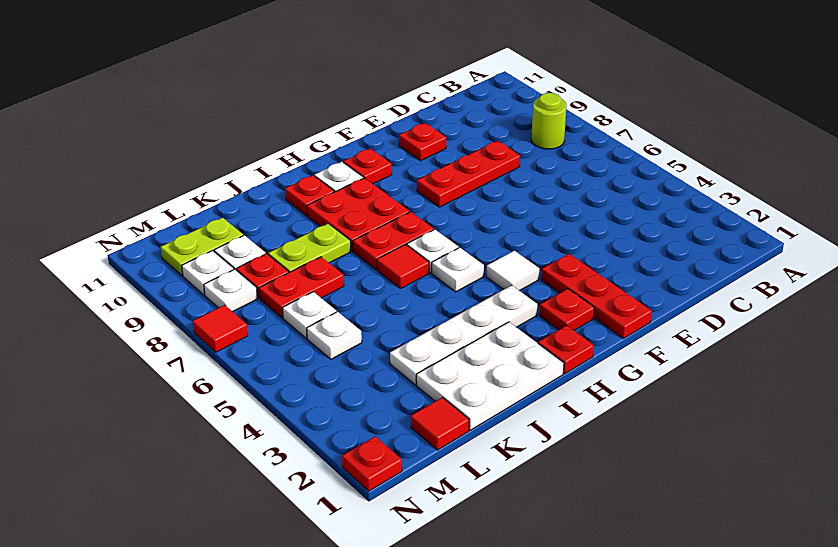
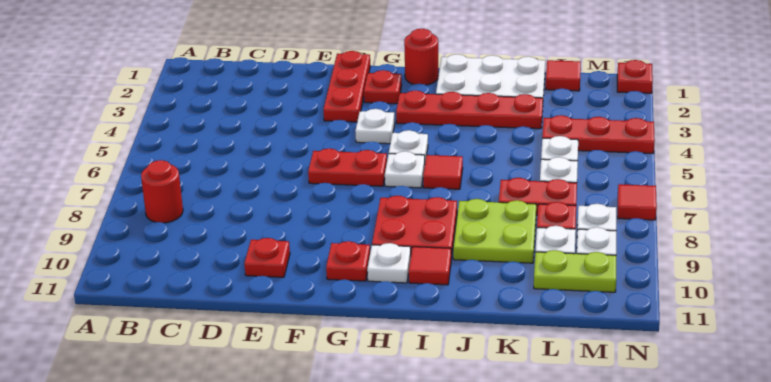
lime 1x1 round brick [531,93,567,149] -> red 1x1 round brick [141,160,183,223]
red 1x3 plate [417,141,520,207] -> red 1x3 plate moved to [542,115,655,153]
white 1x1 tile [486,251,539,291] -> white 1x1 plate [355,109,395,144]
red 1x1 plate [538,325,594,374] -> red 1x1 round brick [404,29,438,85]
white 1x4 plate [390,285,537,385] -> red 1x4 plate [396,90,543,129]
red 1x2 plate [353,212,434,270] -> red 1x2 plate moved to [308,148,387,186]
red 1x1 plate [285,175,334,216] -> red 1x1 tile [409,247,451,285]
lime 1x2 plate [268,223,351,272] -> lime 2x2 plate [453,199,536,263]

